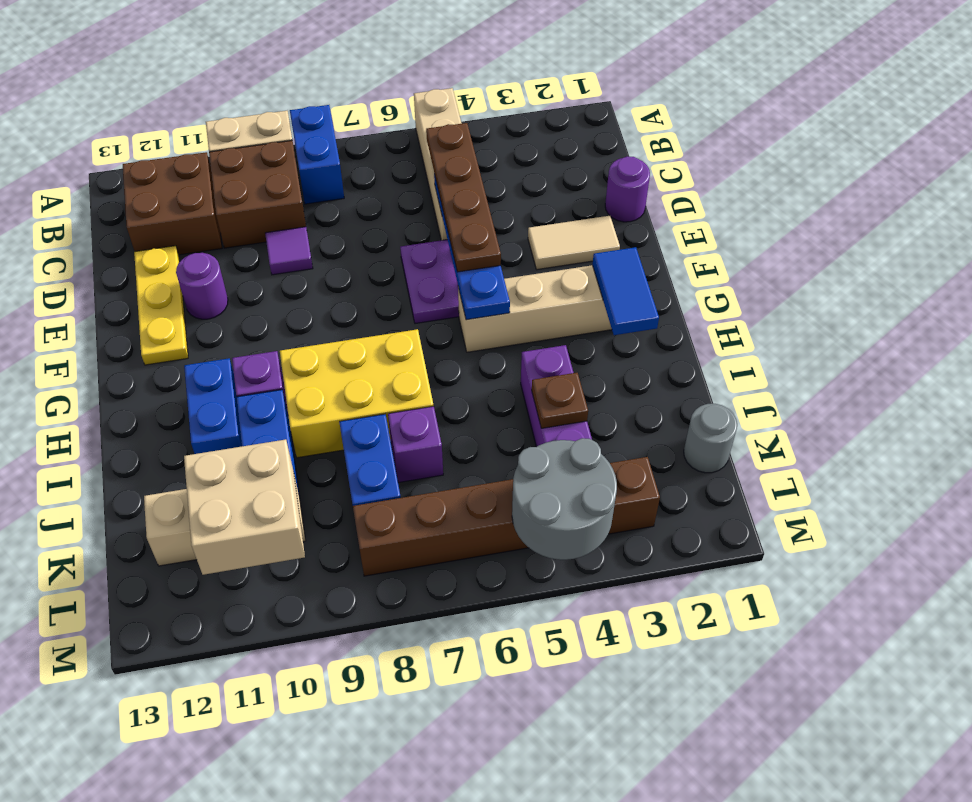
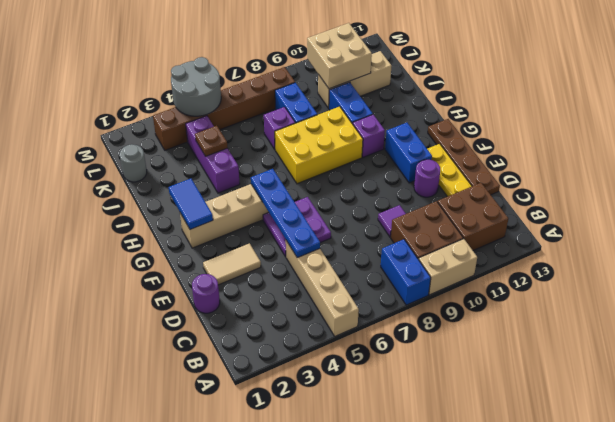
brown 1x4 plate [426,123,501,272] -> brown 1x4 plate moved to [428,119,500,195]
blue 1x2 brick [184,358,242,454] -> blue 1x2 brick moved to [385,123,432,183]

